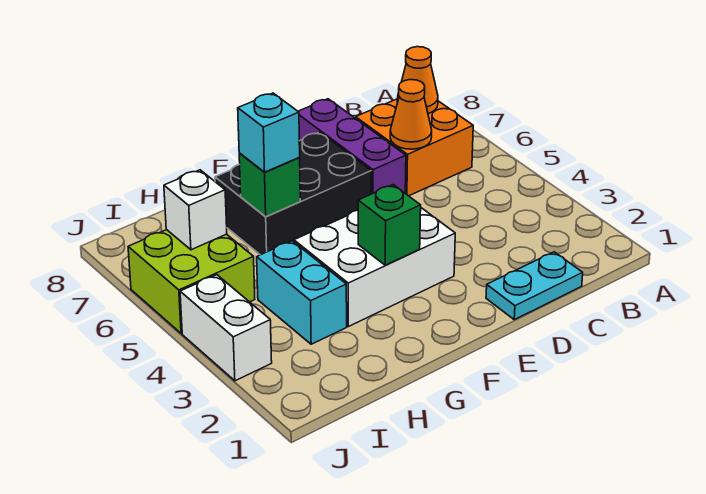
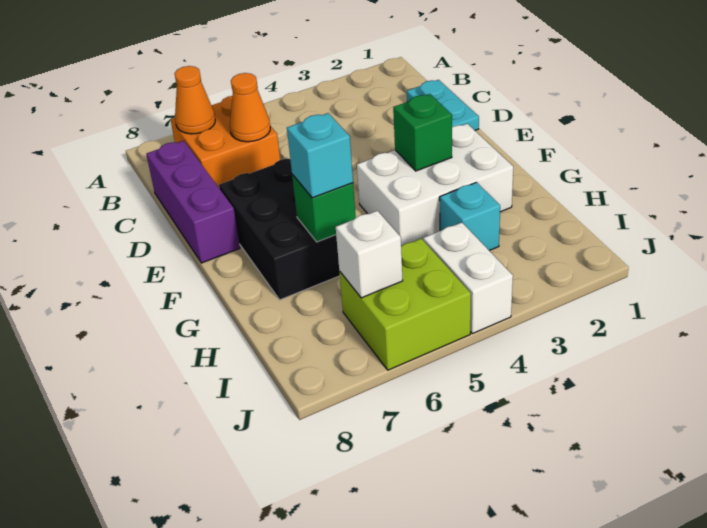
purple 1x3 brick [298,99,406,194] -> purple 1x3 brick turned to [146,141,240,263]
white 2x3 brick [294,208,455,327] -> white 2x3 brick turned to [357,124,513,246]
cyan 1x2 brick [257,241,347,344] -> cyan 1x1 brick [440,182,500,251]
white 1x2 brick [180,275,272,381] -> white 1x2 brick turned to [423,223,513,334]

